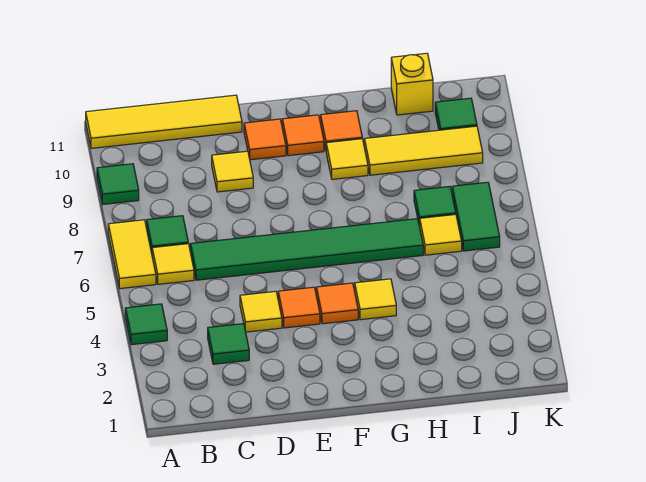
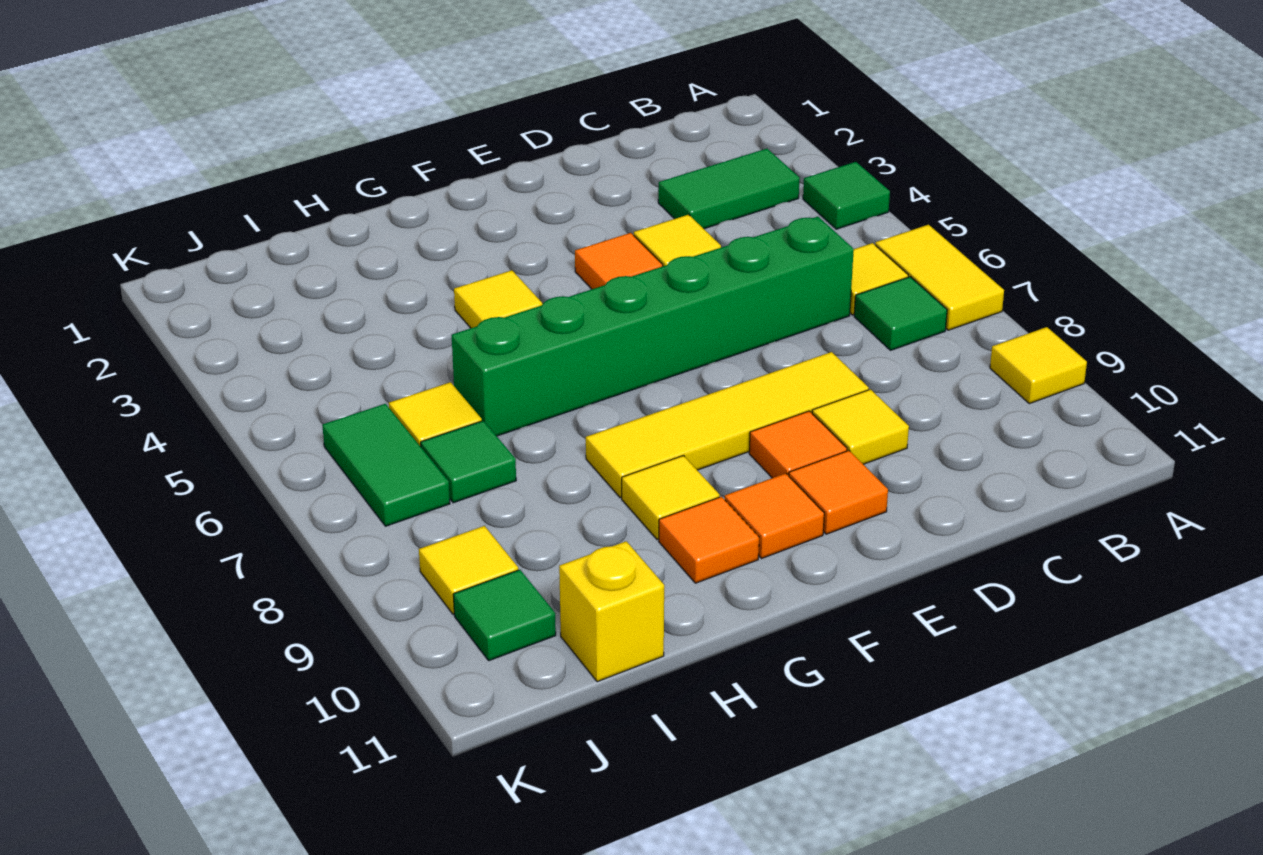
green 1x1 tile [97,164,139,204] -> yellow 1x1 tile [990,327,1087,404]
yellow 1x4 tile [86,95,242,148] -> yellow 1x4 tile moved to [586,352,869,498]
green 1x1 tile [208,324,249,364] -> green 1x2 tile [658,149,800,229]
green 1x6 tile [190,219,423,280] -> green 1x6 brick [452,217,854,436]
orange 1x1 tile [316,283,358,324] -> orange 1x1 tile moved to [749,411,847,478]
yellow 1x3 tile [364,126,483,175] -> yellow 1x1 tile [419,526,518,614]

